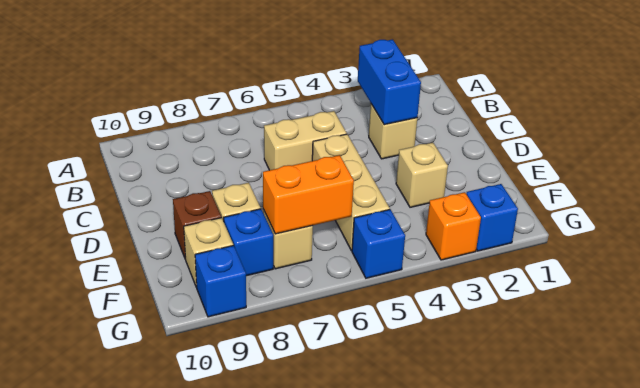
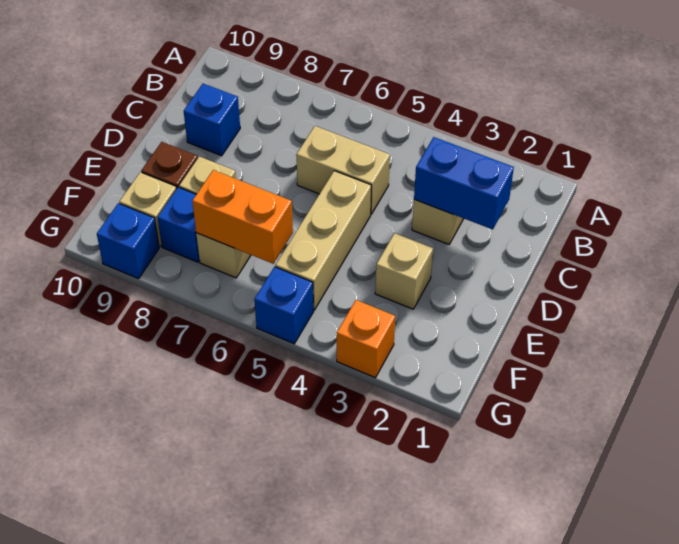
blue 1x2 brick [358,39,421,125] -> blue 1x2 brick turned to [414,137,514,230]
blue 1x1 brick [466,184,518,251] -> blue 1x1 brick moved to [184,84,240,156]

